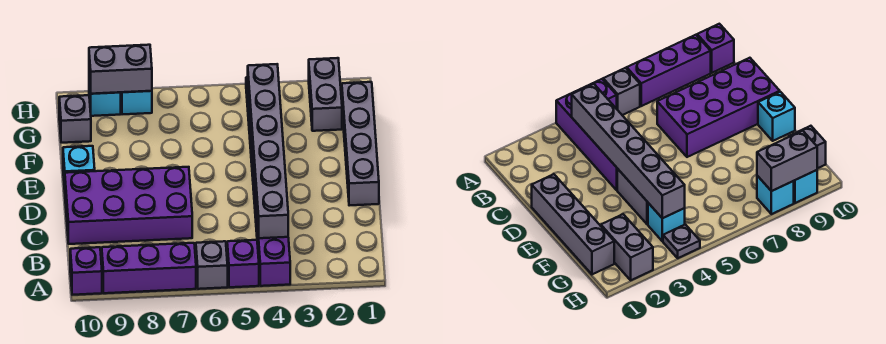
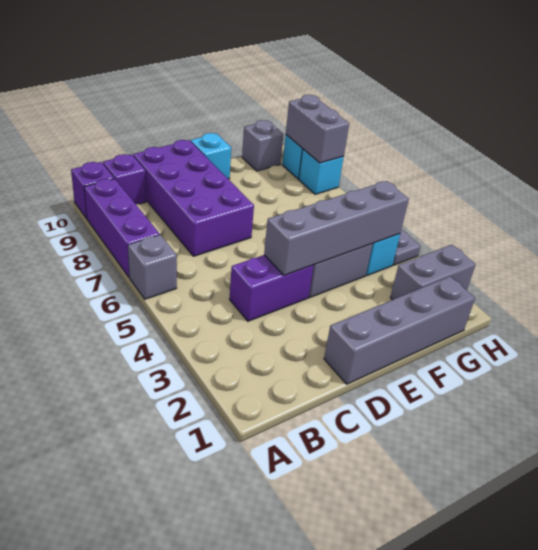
purple 1x4 brick [253,168,290,286] -> purple 1x2 brick [229,255,314,321]
purple 1x1 brick [227,240,259,287] -> purple 1x1 brick moved to [103,154,146,204]
grey 1x6 brick [248,64,288,238] -> grey 1x4 brick [264,181,409,275]

